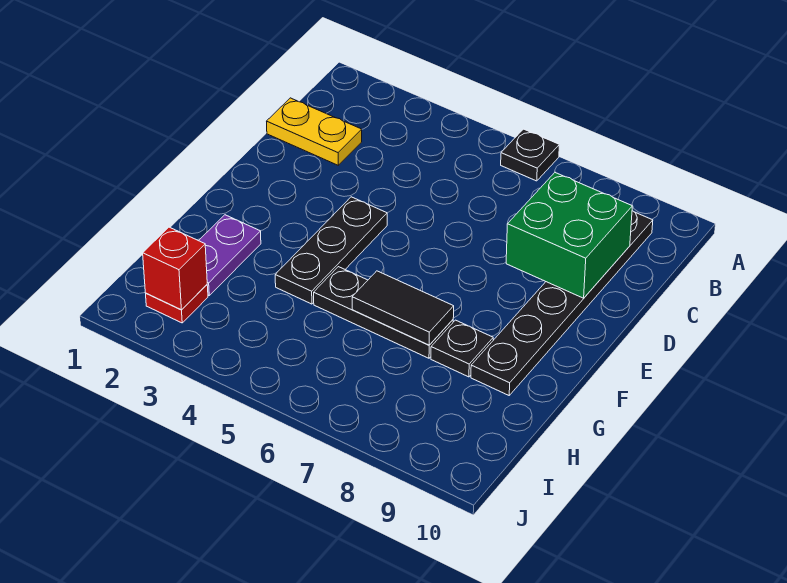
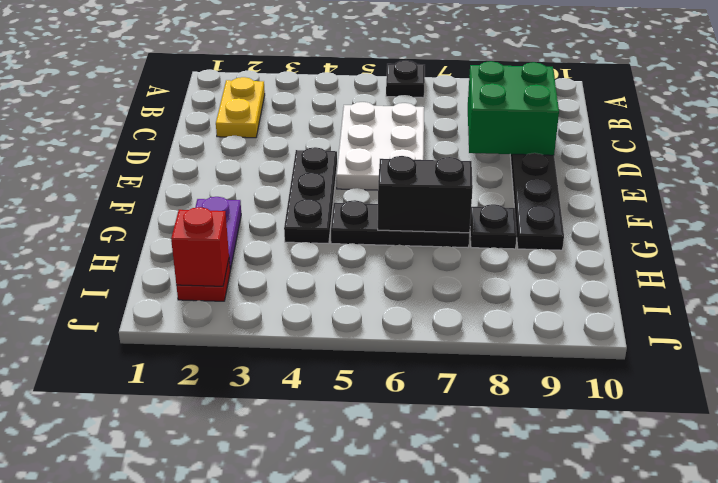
yellow 1x2 plate [267,98,362,165] -> yellow 1x2 plate turned to [216,77,265,138]
none -> white 2x3 plate [336,102,424,190]
black 1x2 tile [352,271,454,345] -> black 1x2 brick [378,156,473,233]

